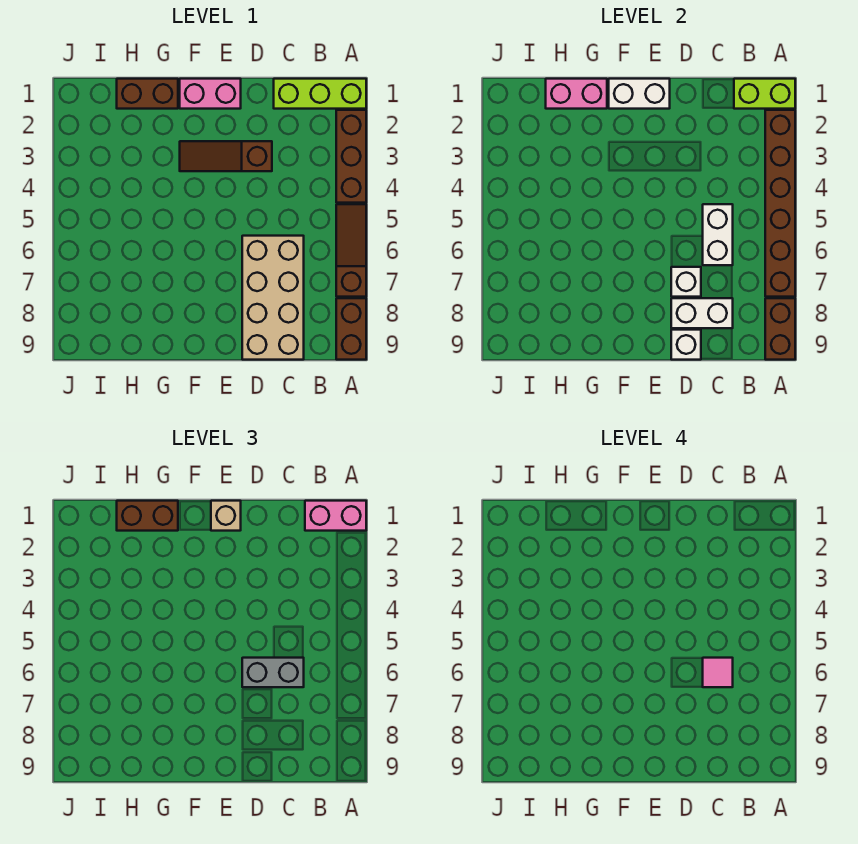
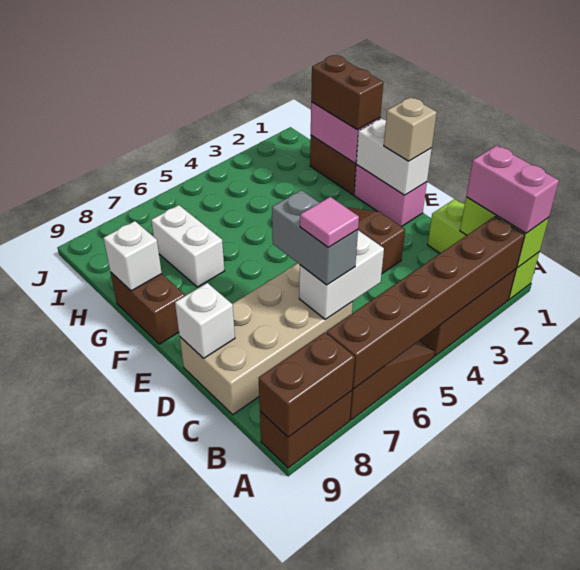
white 1x2 brick [671,298,733,328] -> white 1x2 brick moved to [151,205,224,287]
white 1x1 brick [671,267,701,297] -> white 1x1 brick moved to [104,221,162,291]
none -> brown 1x2 brick [110,272,185,344]

